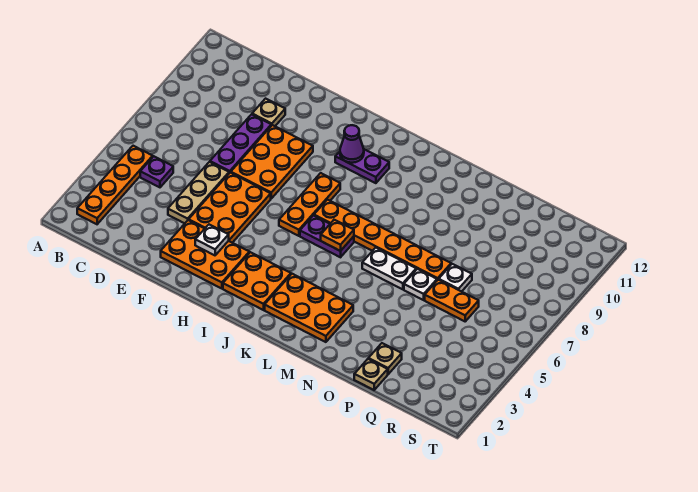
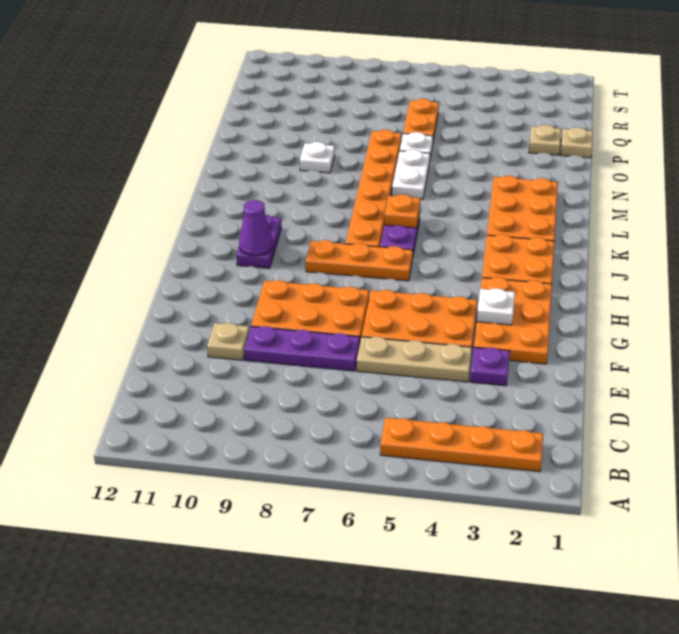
purple 1x1 plate [140,156,173,187] -> purple 1x1 plate moved to [470,347,510,386]
white 1x1 plate [439,264,472,292] -> white 1x1 plate moved to [300,142,335,173]

